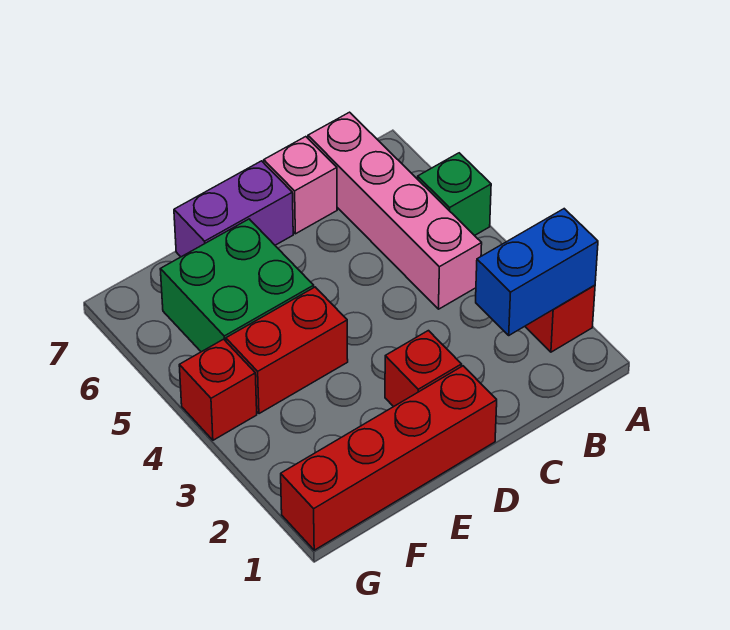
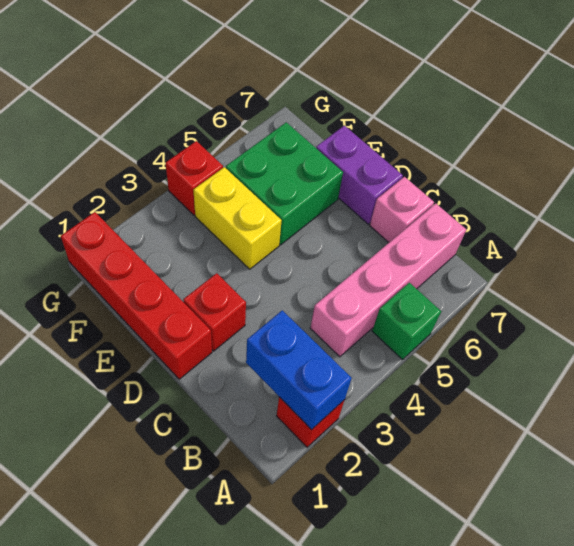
red 1x2 brick [226,287,348,414] -> yellow 1x2 brick [193,167,282,269]

